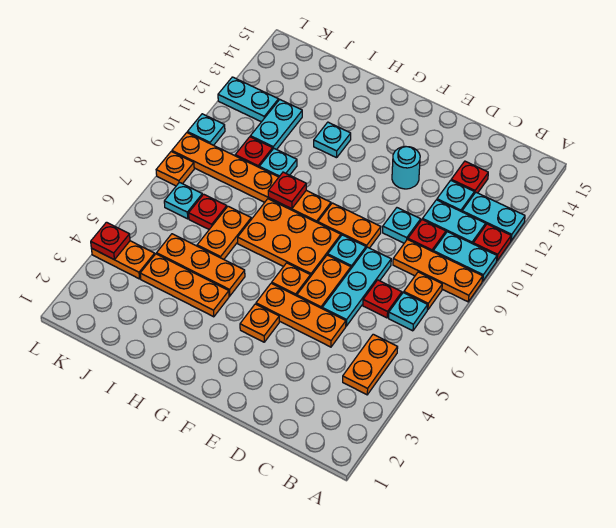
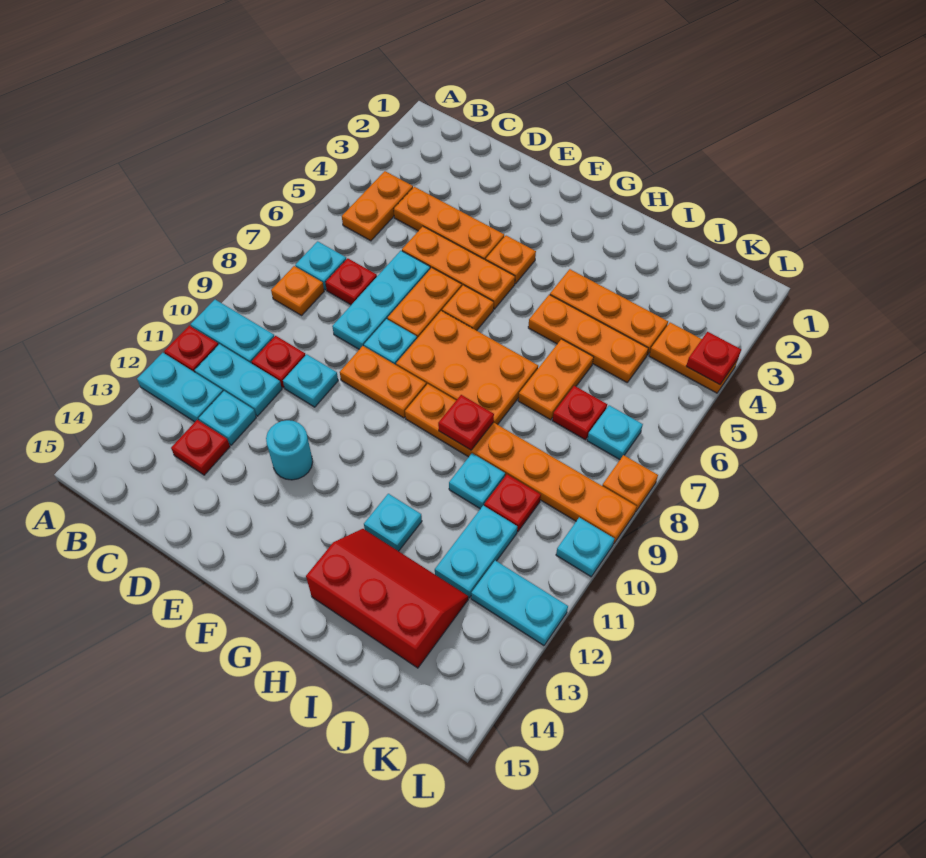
orange 1x3 plate [393,239,483,302] -> orange 1x3 plate moved to [394,187,504,260]
none -> red 2x3 slope [306,529,468,668]

